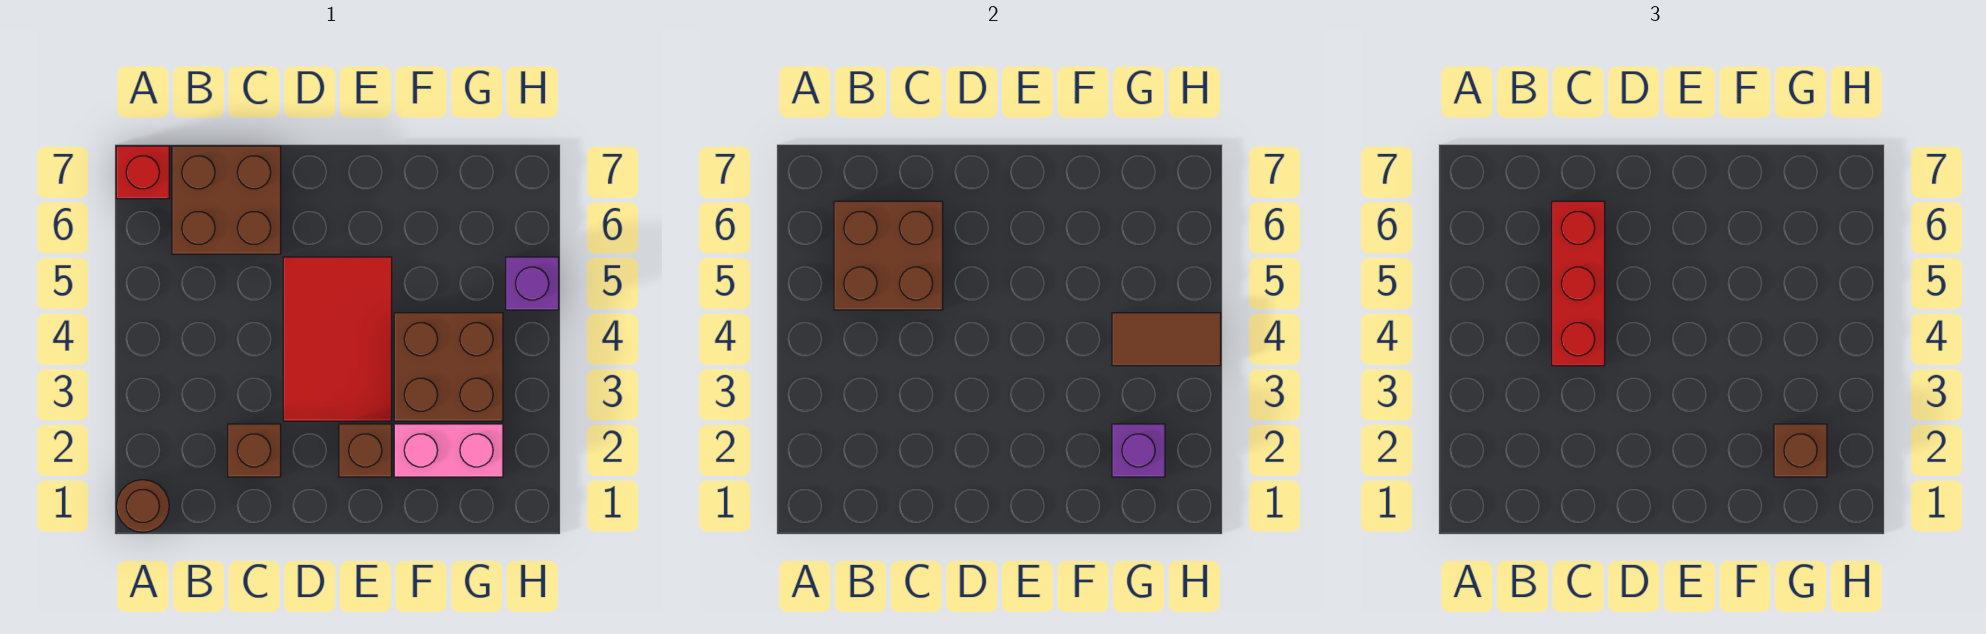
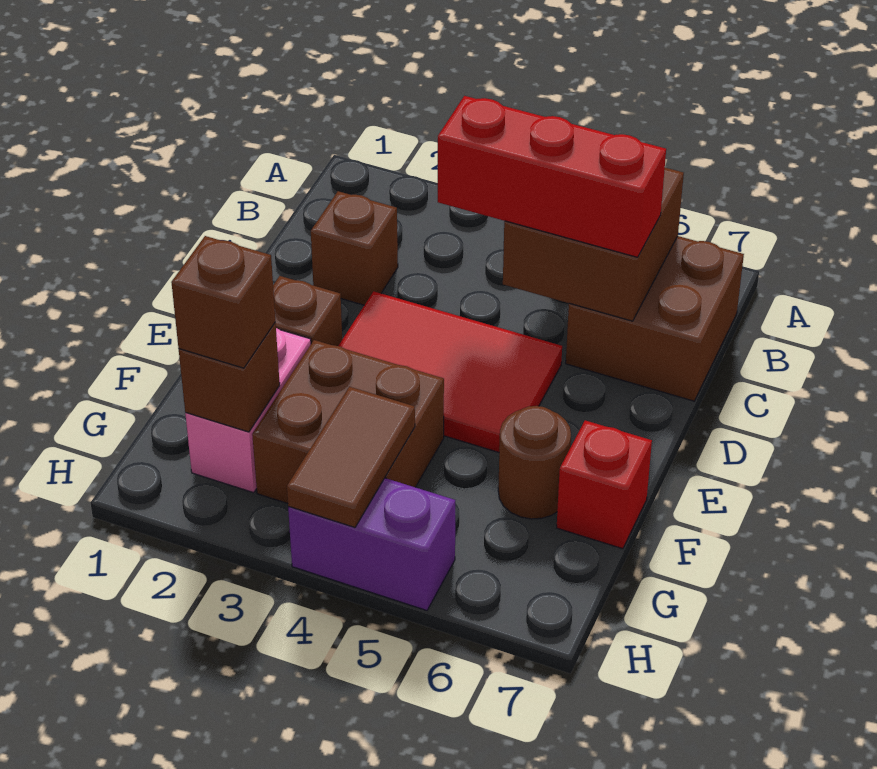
brown 1x1 round brick [116,480,169,532] -> brown 1x1 round brick moved to [498,406,571,519]
red 1x1 brick [116,146,169,199] -> red 1x1 brick moved to [557,420,652,549]
purple 1x1 brick [1112,424,1165,477] -> brown 1x1 brick [179,323,280,432]
purple 1x1 brick [506,257,559,310] -> purple 1x2 brick [288,478,455,610]

